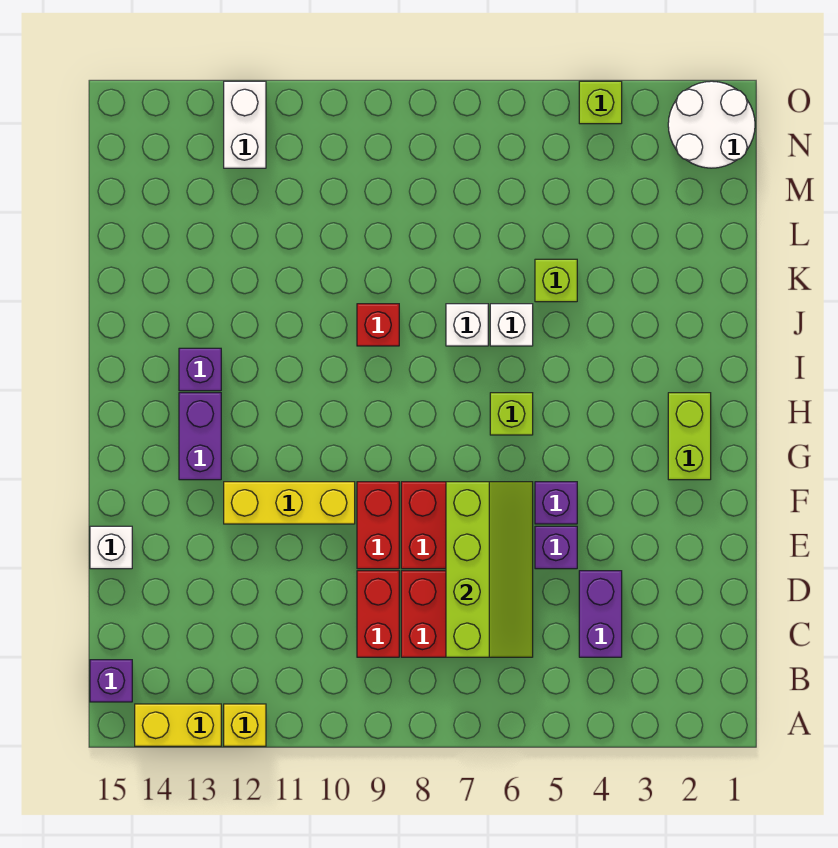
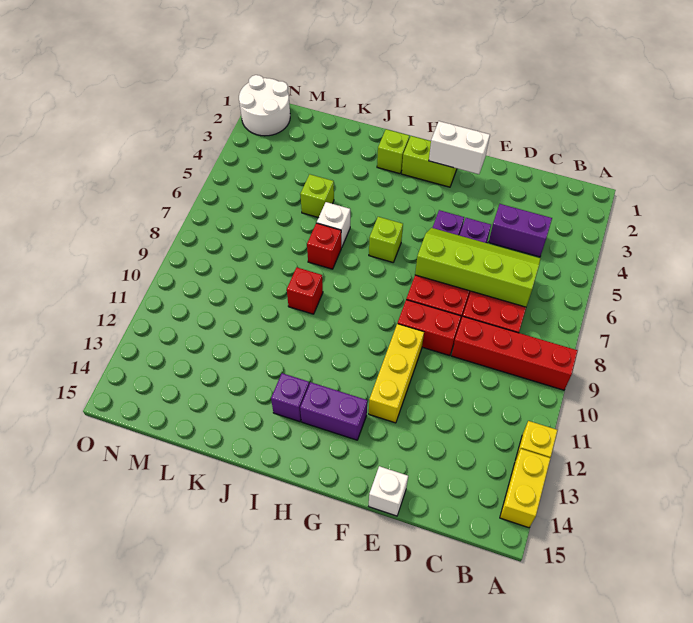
purple 1x1 brick [90,660,132,702] -> none
red 1x2 brick [357,571,399,657] -> red 1x4 brick [451,316,577,390]
white 1x1 brick [446,304,488,346] -> red 1x1 brick [307,223,342,269]
white 1x2 brick [224,81,266,168] -> white 1x2 brick moved to [429,121,490,174]
lime 1x1 brick [579,81,622,124] -> lime 1x1 brick moved to [377,129,409,174]

